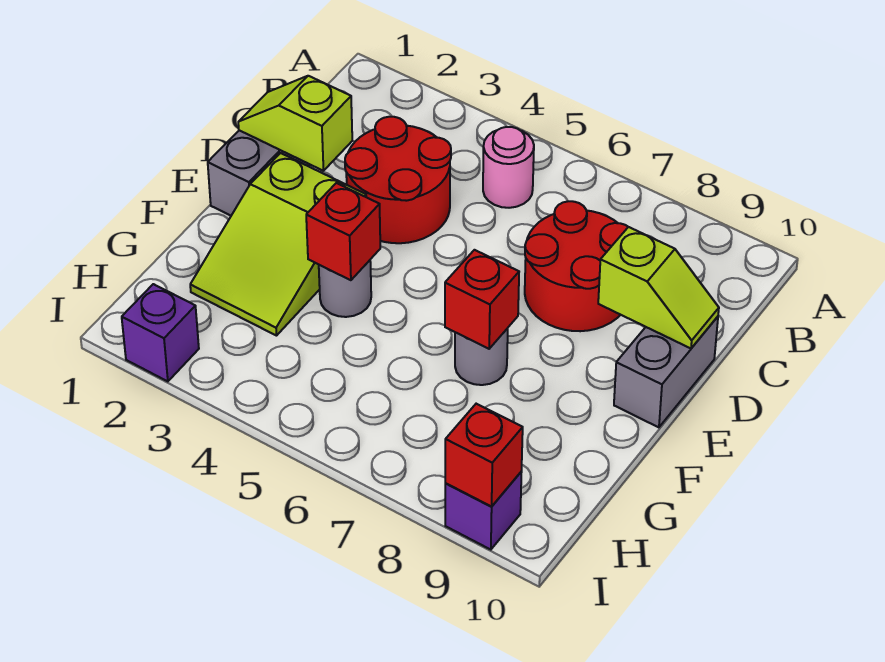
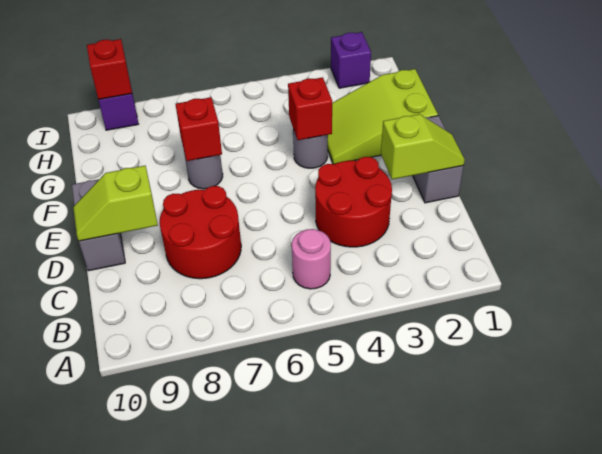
lime 2x3 slope [190,153,366,336] -> lime 2x3 slope turned to [328,69,438,164]

